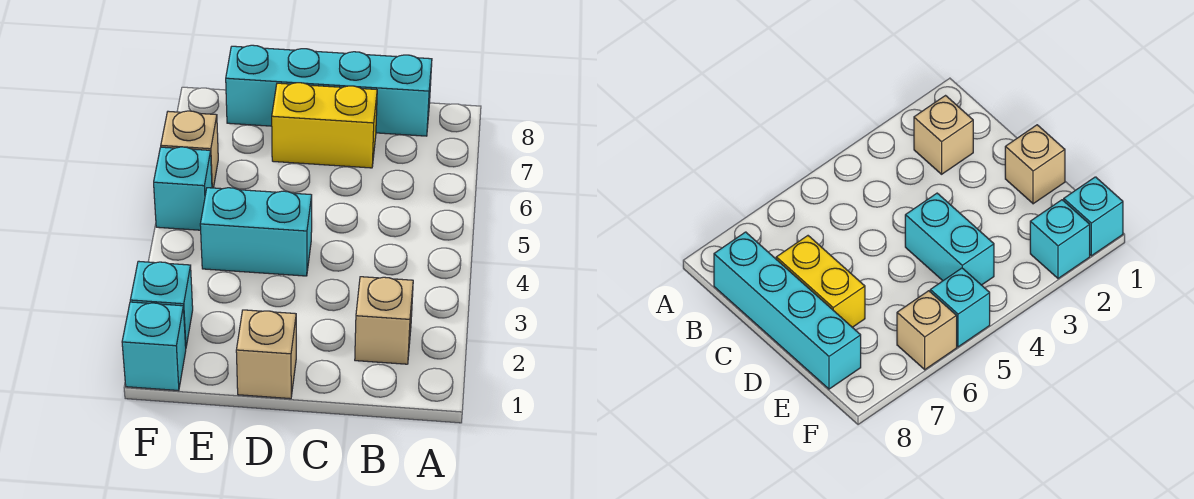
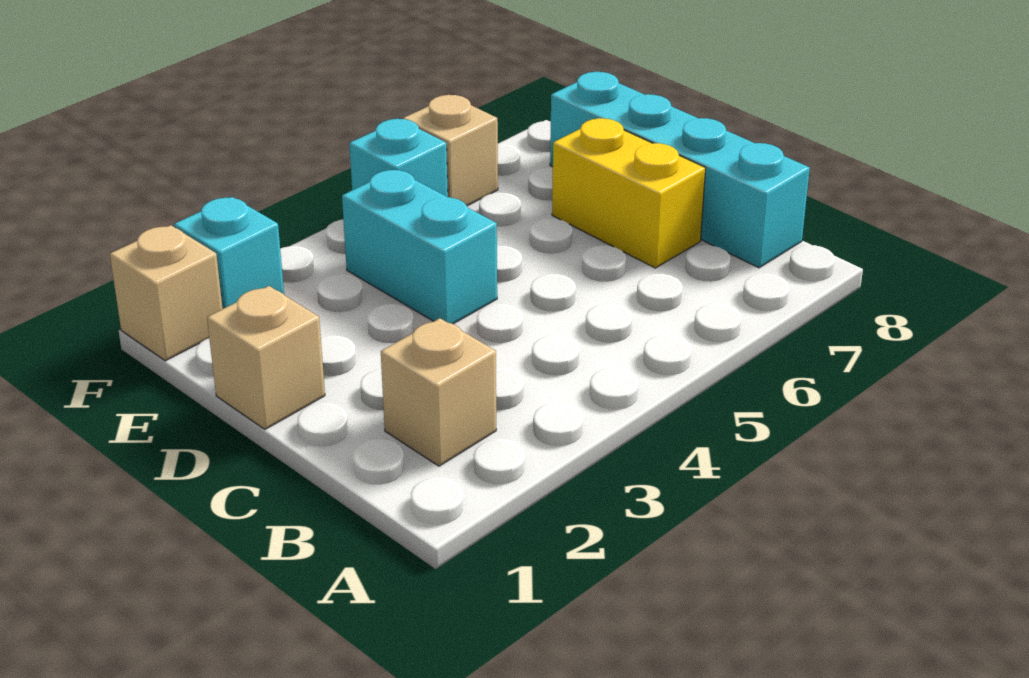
cyan 1x1 brick [122,302,186,391] -> tan 1x1 brick [110,225,222,361]

